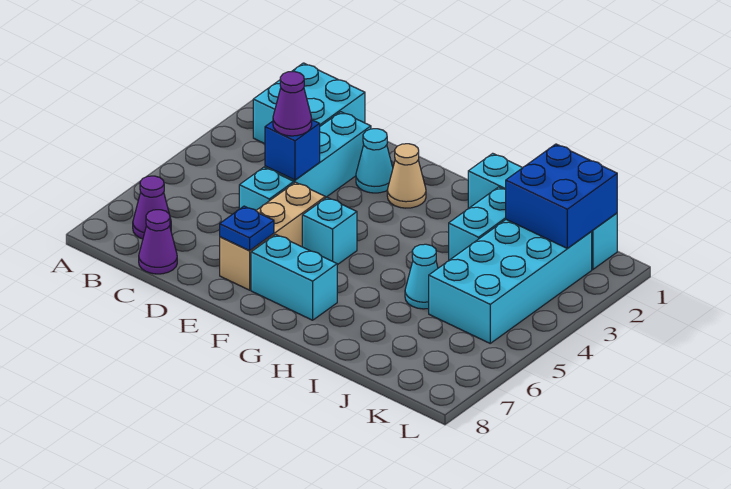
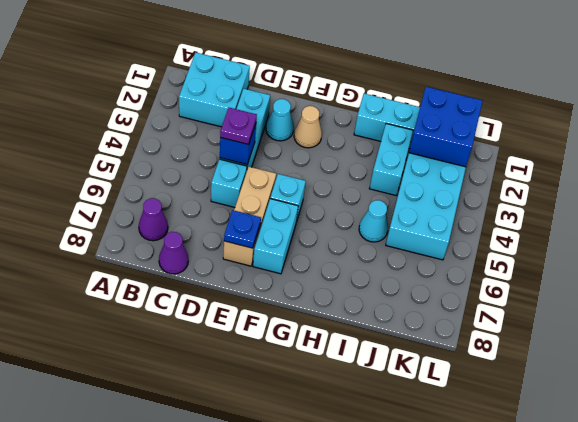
purple 1x1 cone [273,72,312,136] -> purple 1x1 plate [220,108,257,144]
cyan 1x2 brick [251,234,337,320] -> cyan 1x2 brick turned to [253,199,298,274]

